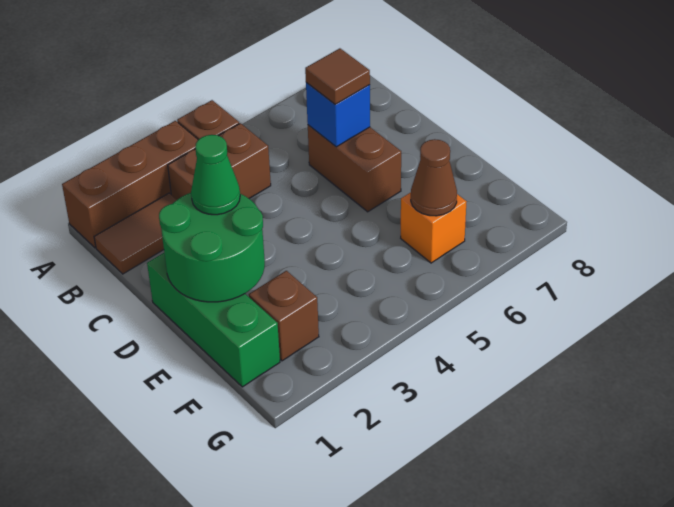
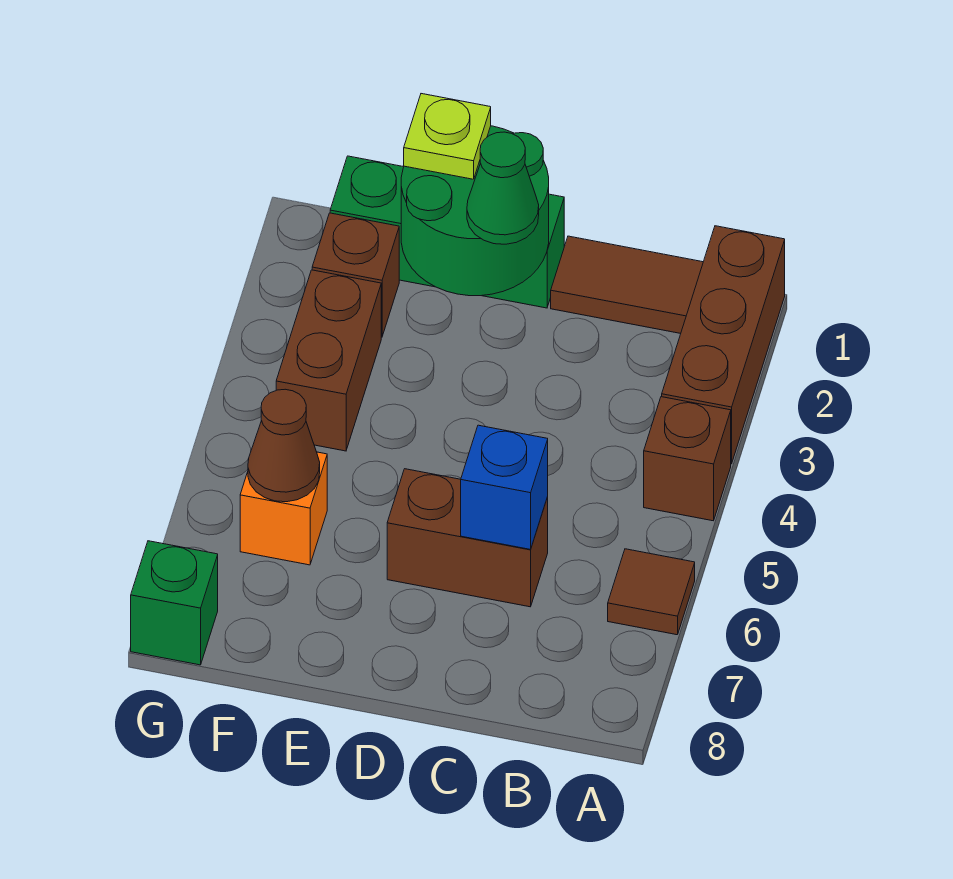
brown 1x2 tile [94,193,177,274] -> brown 1x2 tile turned to [551,236,703,333]
brown 1x2 brick [168,123,271,200] -> brown 1x2 brick moved to [276,270,381,451]
brown 1x1 tile [305,48,370,104] -> brown 1x1 tile moved to [608,549,695,635]
none -> lime 1x1 plate [404,94,491,179]
none -> green 1x1 brick [131,541,218,665]

